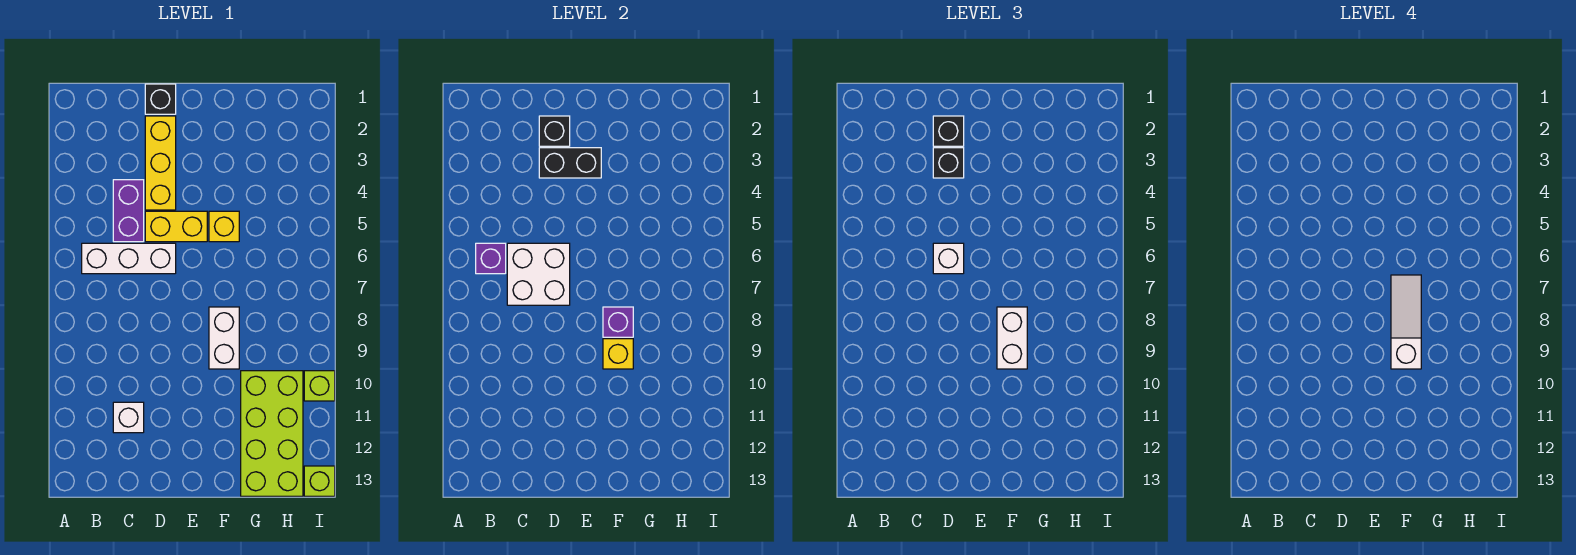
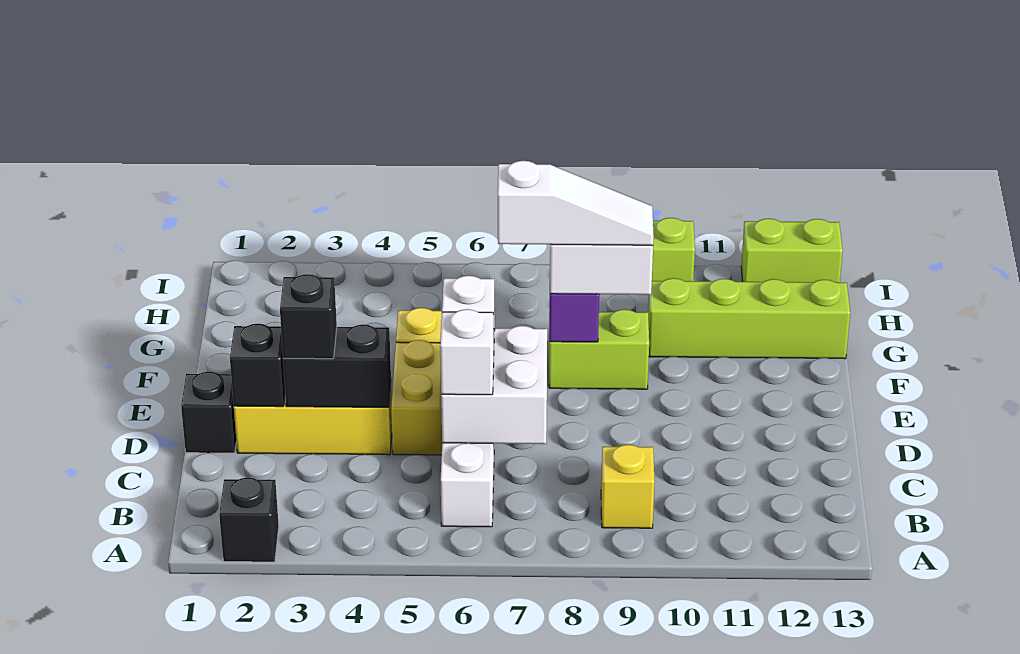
purple 1x1 brick [476,243,506,274] -> none
purple 1x2 brick [113,180,144,242] -> none
white 1x1 brick [113,402,144,433] -> white 1x1 brick moved to [440,309,494,395]
black 1x1 brick [933,116,964,146] -> black 1x1 brick moved to [219,477,279,562]
black 1x2 brick [539,148,601,178] -> black 1x2 brick turned to [283,324,391,407]
white 1x3 slope [1391,275,1421,369] -> white 1x3 slope turned to [498,161,654,245]
white 1x2 brick [209,307,239,369] -> lime 1x2 brick [549,309,649,389]
yellow 1x1 brick [603,339,633,369] -> yellow 1x1 brick moved to [601,445,654,528]
lime 2x4 brick [241,371,303,496] -> lime 1x4 brick [648,278,850,359]
lime 1x1 brick [304,466,335,496] -> lime 1x2 brick [741,218,843,282]

